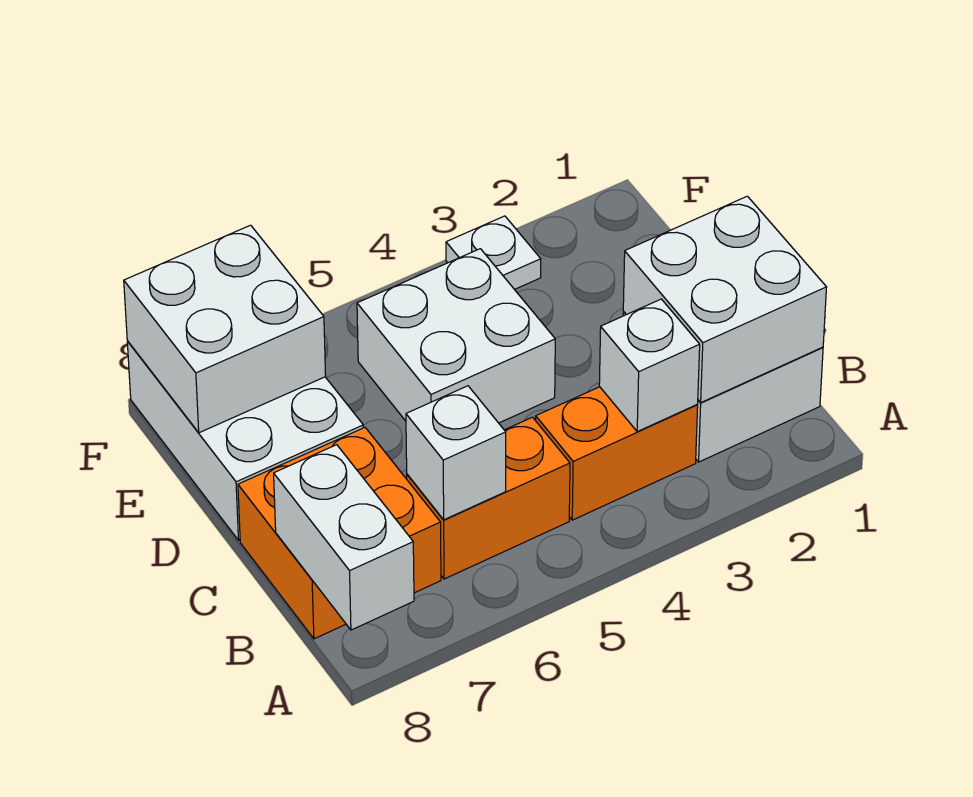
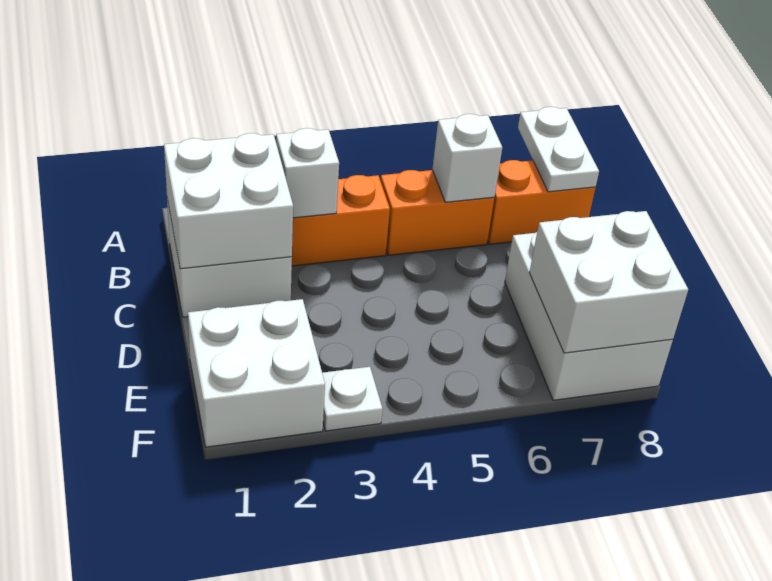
white 1x2 brick [274,445,414,630] -> white 1x2 plate [518,107,599,192]
orange 2x2 brick [238,428,441,639] -> orange 1x2 brick [488,160,595,244]
white 2x2 brick [357,249,555,423] -> white 2x2 brick moved to [188,299,325,447]

